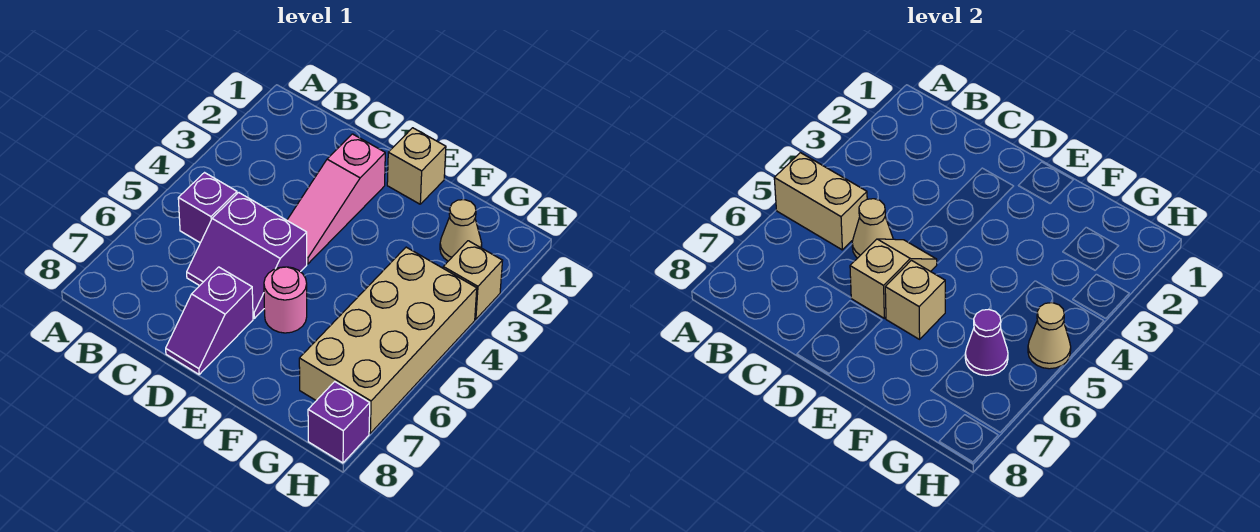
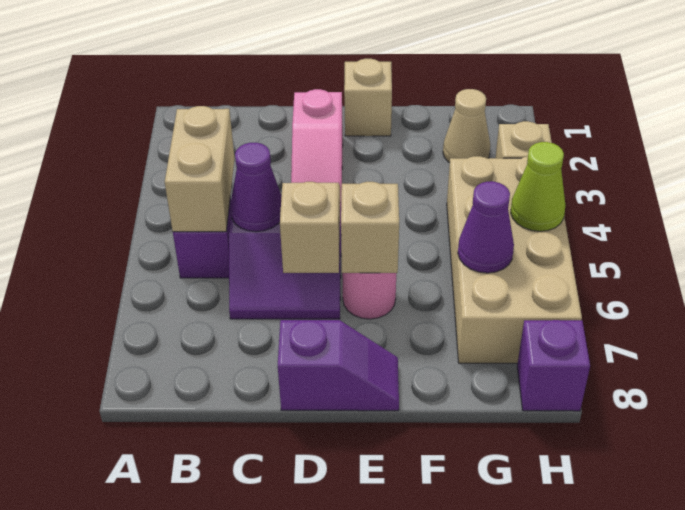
tan 1x2 brick [774,153,867,250] -> tan 1x2 brick turned to [165,106,235,232]
tan 1x1 cone [852,199,893,258] -> purple 1x1 cone [230,143,282,232]
purple 1x2 slope [166,267,253,374] -> purple 1x2 slope turned to [278,320,399,411]
tan 1x1 cone [1028,303,1071,369] -> lime 1x1 cone [511,142,565,231]

